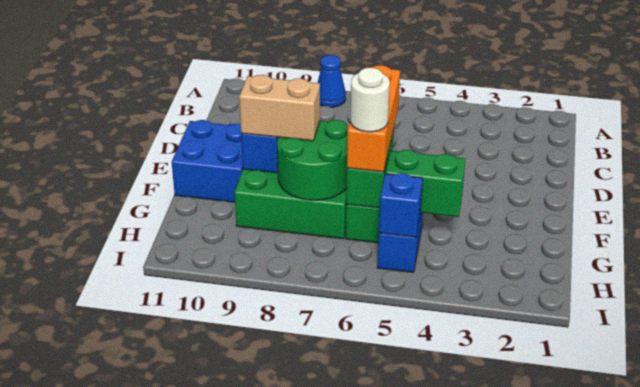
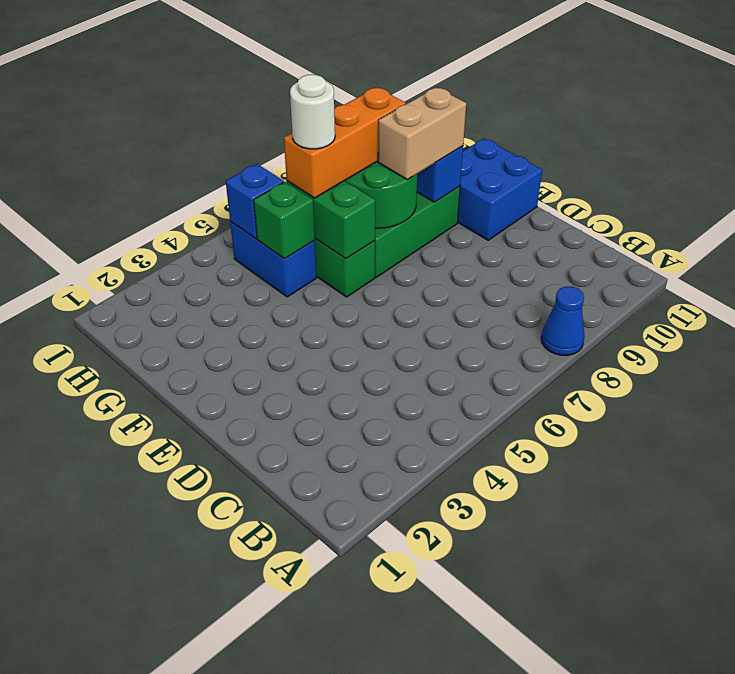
orange 1x3 brick [347,65,400,172] -> orange 1x3 brick turned to [284,87,406,198]
green 1x2 brick [386,150,465,217] -> green 1x1 brick [254,182,315,258]

